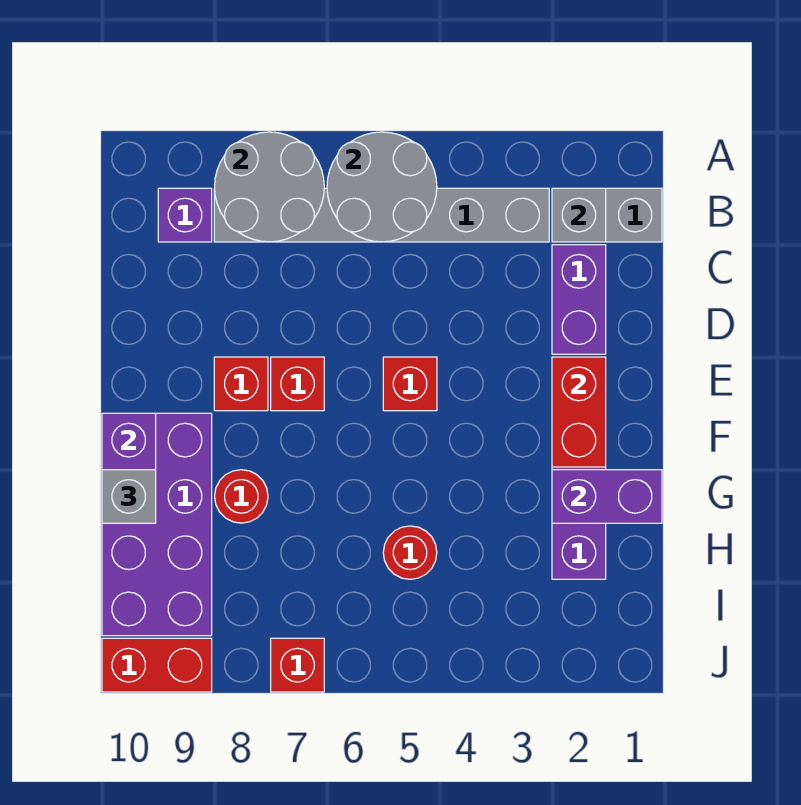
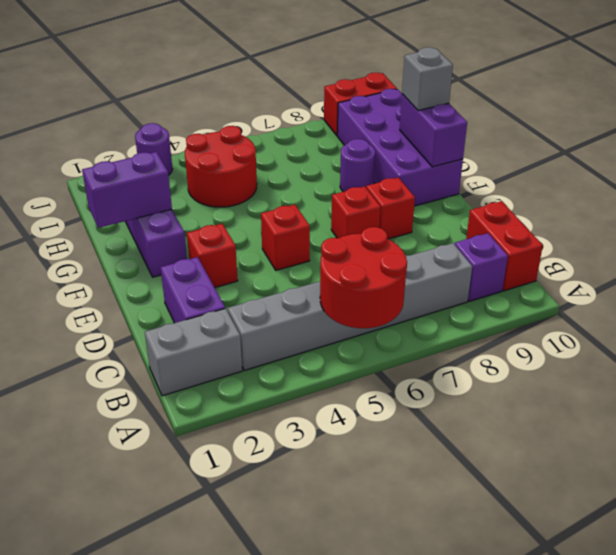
grey 2x2 round brick [327,132,437,242] -> red 2x2 round brick [320,227,407,328]
grey 2x2 round brick [215,132,324,242] -> none
grey 1x1 brick [552,188,606,242] -> none
red 1x2 brick [552,357,606,467] -> red 1x2 brick moved to [466,201,543,291]
red 1x1 round brick [215,470,268,523] -> purple 1x1 round brick [340,139,375,192]
red 1x1 round brick [383,526,437,579] -> red 2x2 round brick [185,126,257,207]
none -> purple 1x1 round brick [135,123,172,175]
red 1x1 brick [271,638,324,692] -> red 1x1 brick moved to [187,224,238,288]

